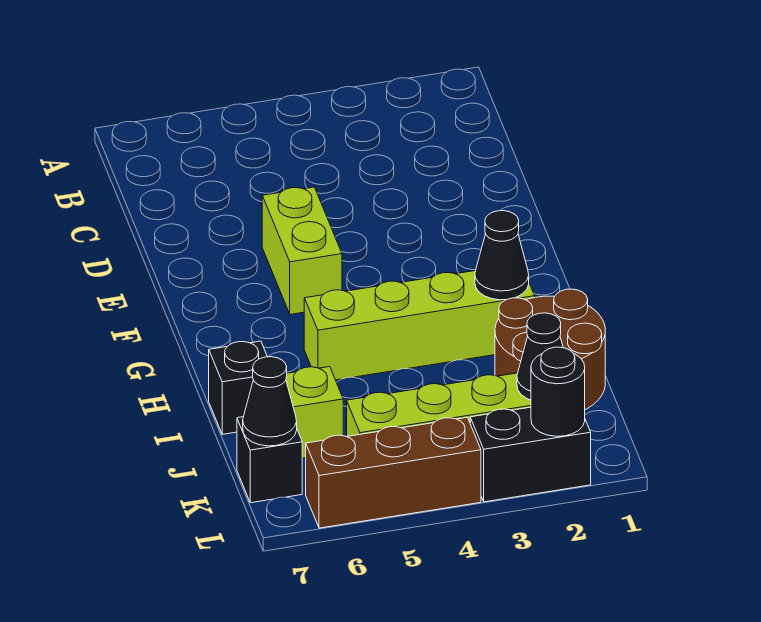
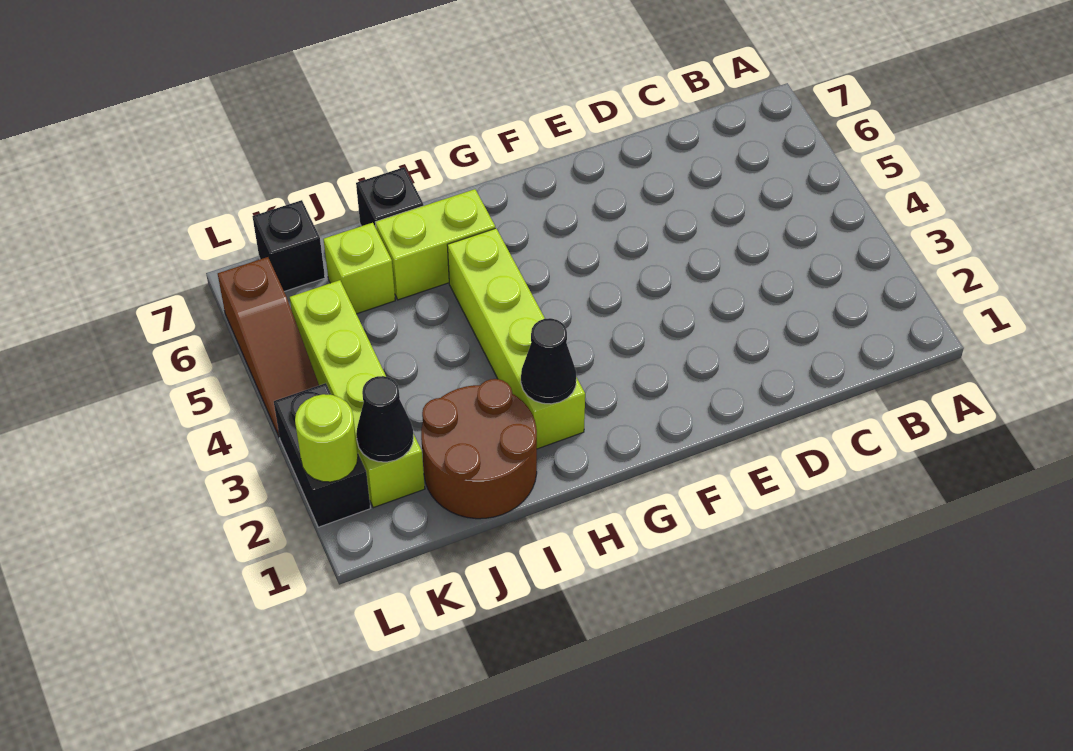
lime 1x2 brick [262,187,342,315] -> lime 1x2 brick moved to [376,189,495,300]
black 1x1 cone [243,357,297,446] -> none
black 1x1 round brick [531,347,585,436] -> lime 1x1 round brick [295,394,358,482]
brown 1x3 brick [306,417,481,528] -> brown 1x3 slope [218,257,319,436]

